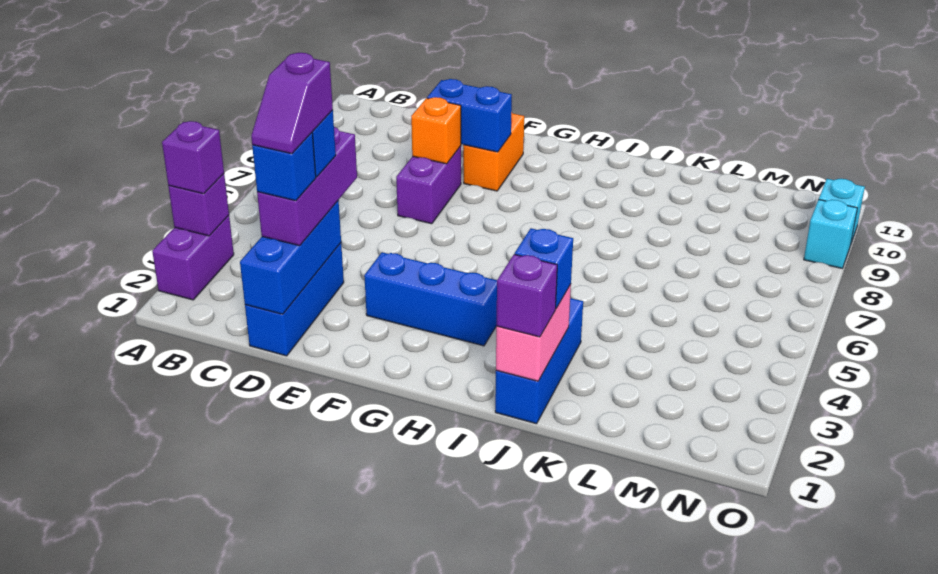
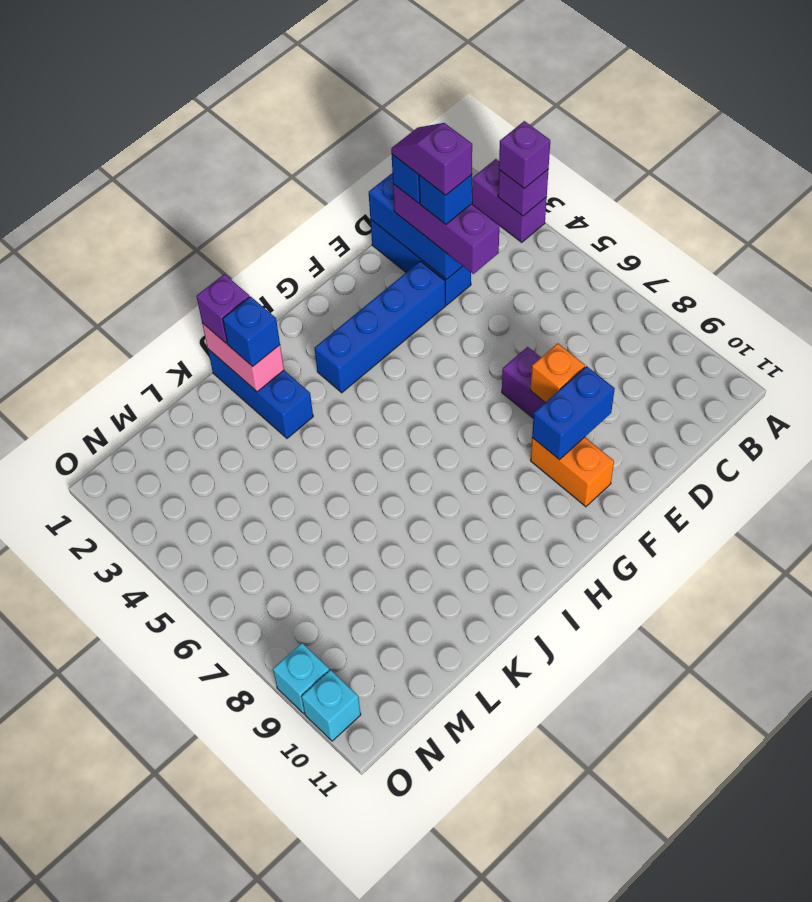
blue 1x3 brick [364,252,497,346] -> blue 1x4 brick [315,261,446,393]

